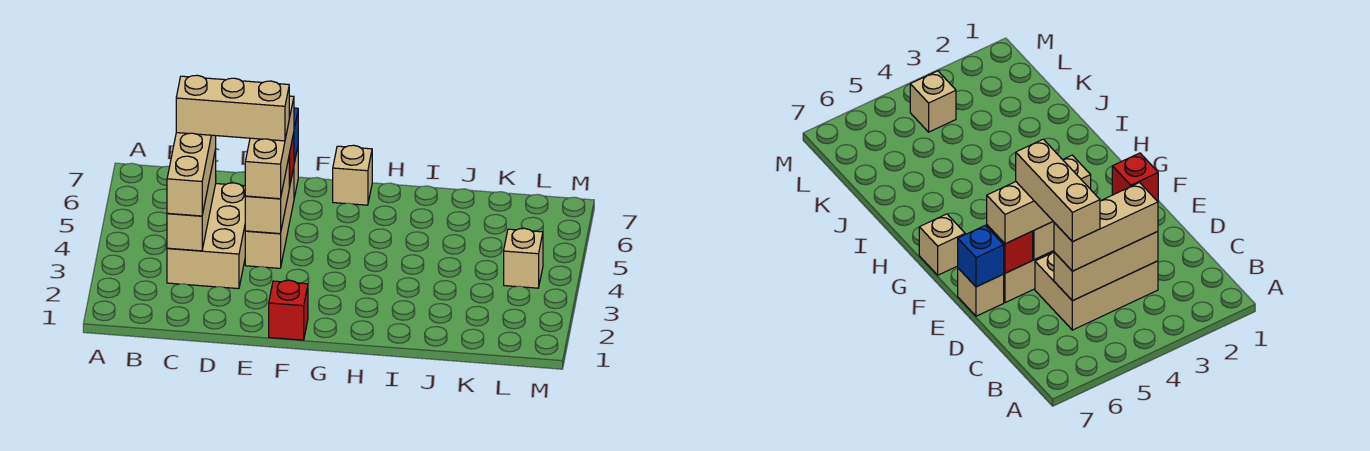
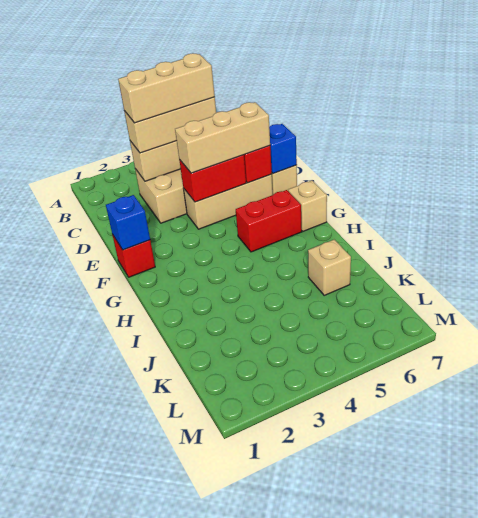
tan 1x3 brick [176,75,289,141] -> tan 1x3 brick turned to [118,53,215,123]
tan 1x2 brick [245,158,289,234] -> red 1x2 brick [179,155,246,202]
none -> blue 1x1 brick [106,195,150,250]
none -> red 1x2 brick [236,190,302,252]
tan 1x1 brick [504,228,543,288] -> tan 1x1 brick moved to [308,240,351,295]

